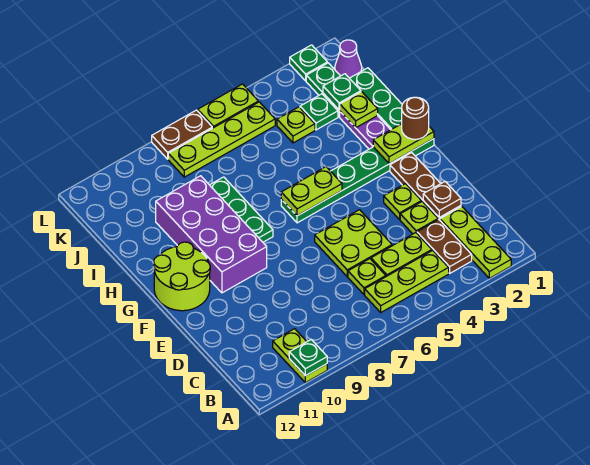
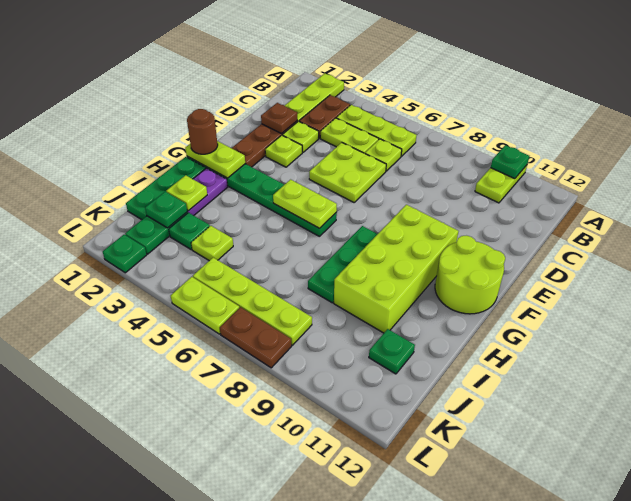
purple 2x4 brick [156,176,267,293] -> lime 2x4 brick [334,205,459,333]
none -> green 1x1 plate [369,329,415,374]
purple 1x1 cone [335,40,362,78] -> none

